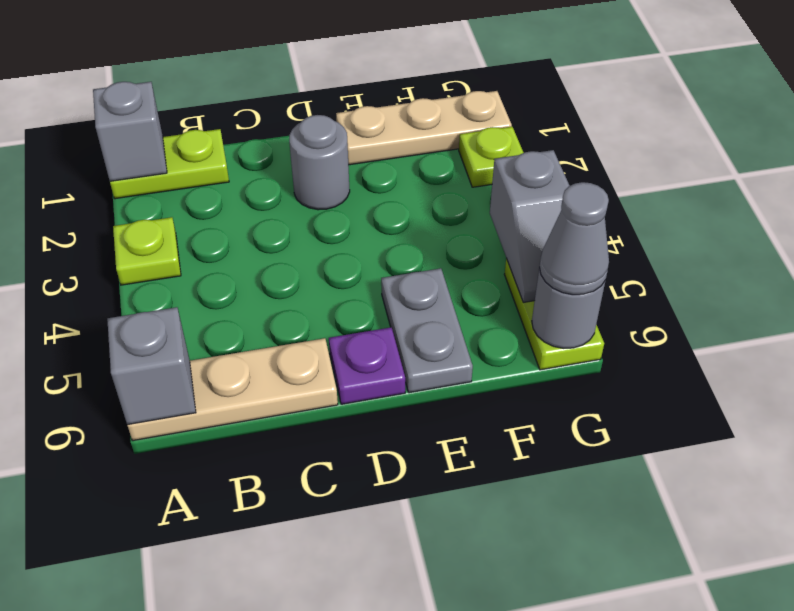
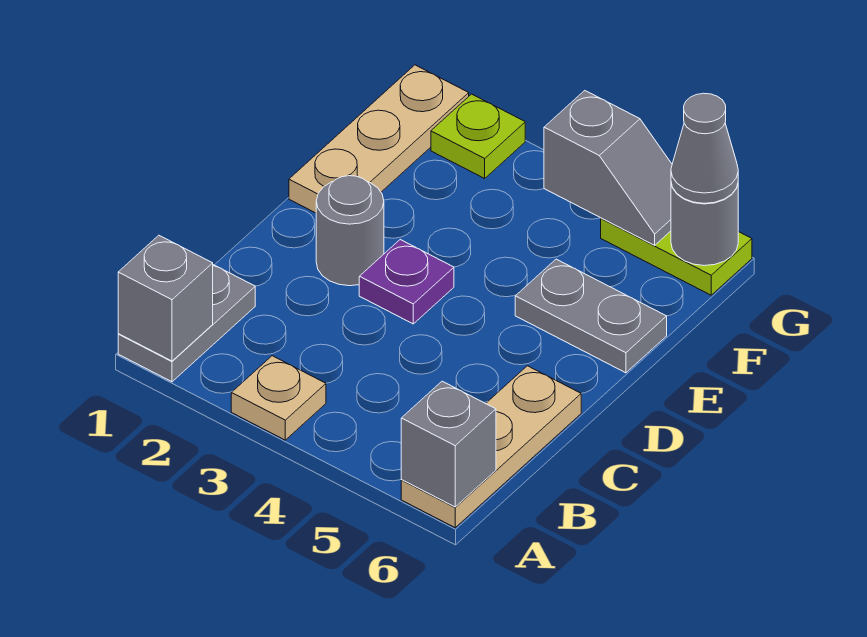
lime 1x2 plate [110,129,229,199] -> grey 1x2 plate [118,265,255,382]
lime 1x1 plate [113,217,181,285] -> tan 1x1 plate [231,356,326,440]
purple 1x1 plate [329,327,405,404] -> purple 1x1 plate moved to [359,240,454,324]

